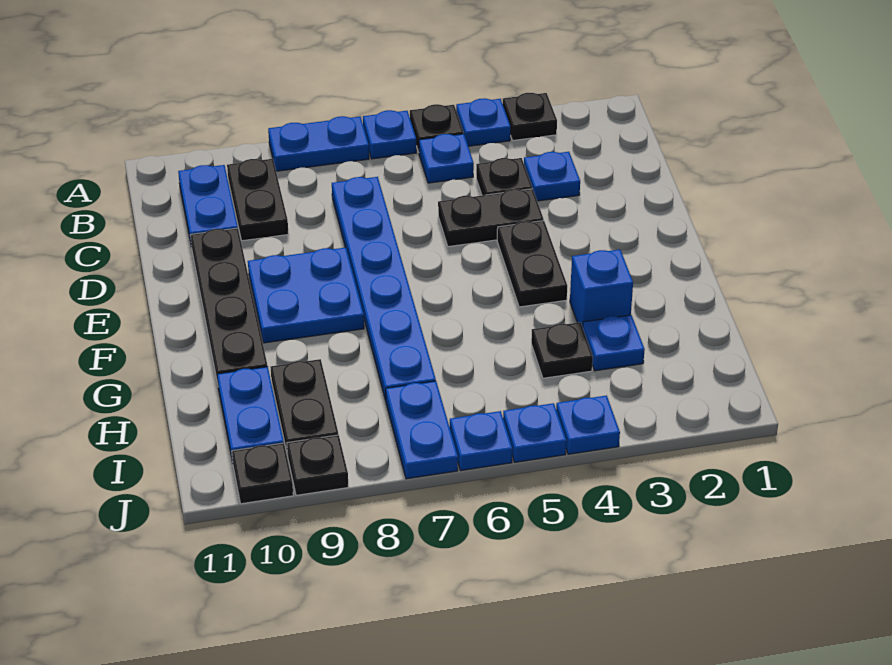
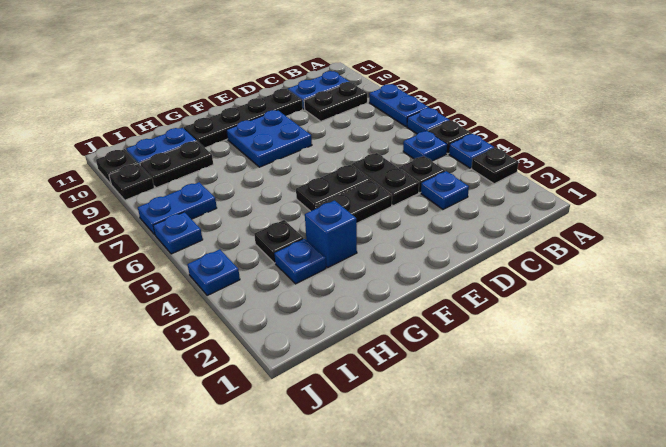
blue 1x6 plate [332,177,436,400] -> none
none -> black 1x2 plate [296,165,370,211]
blue 1x1 plate [503,403,566,462] -> none

